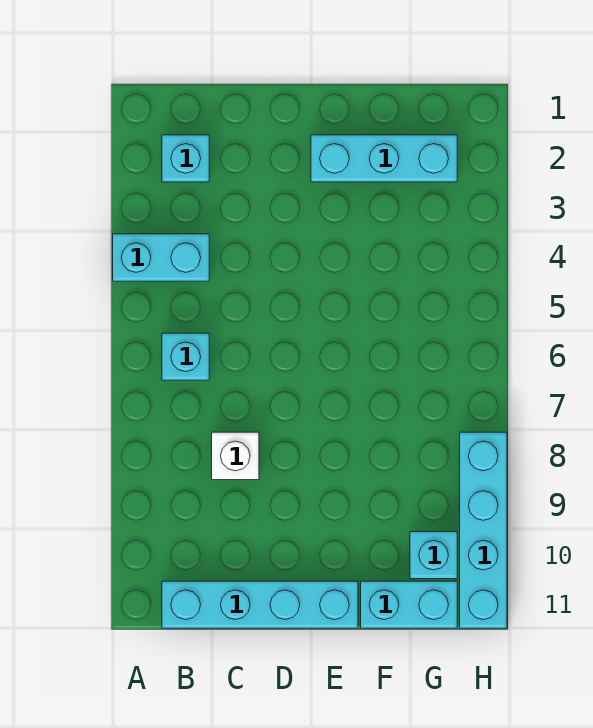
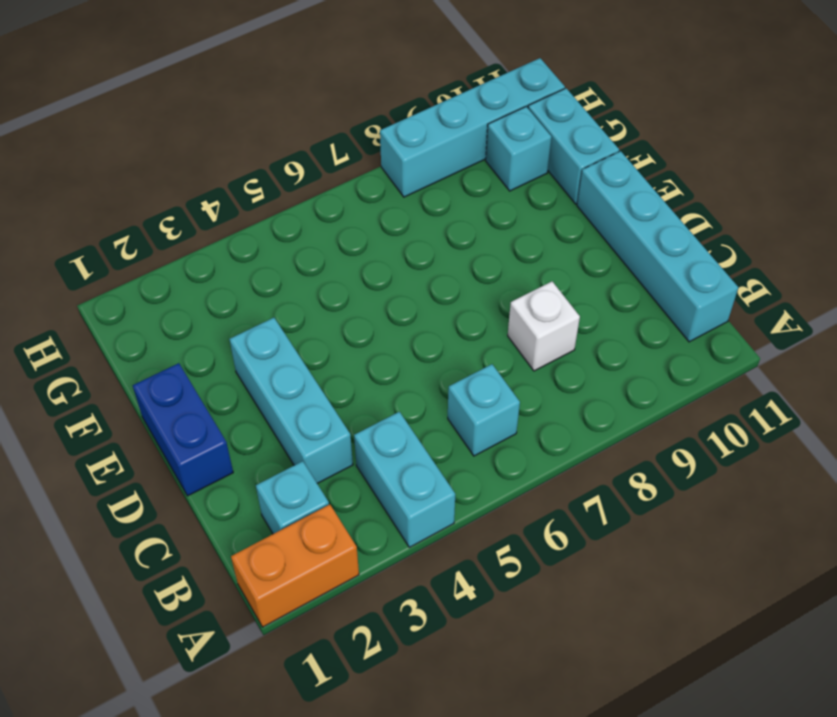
none -> orange 1x2 brick [231,505,359,627]
none -> blue 1x2 brick [133,363,233,496]
cyan 1x3 brick [311,135,457,182] -> cyan 1x3 brick moved to [230,318,353,483]

